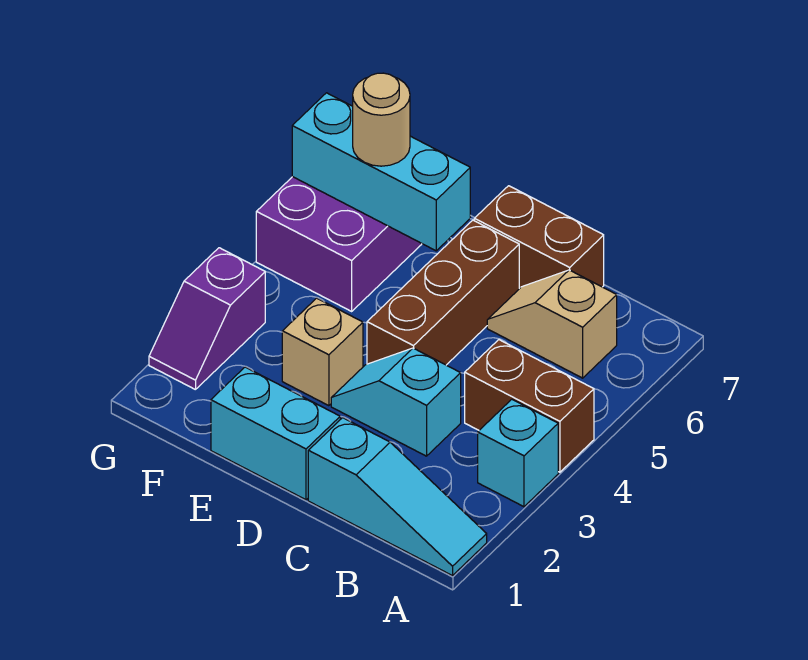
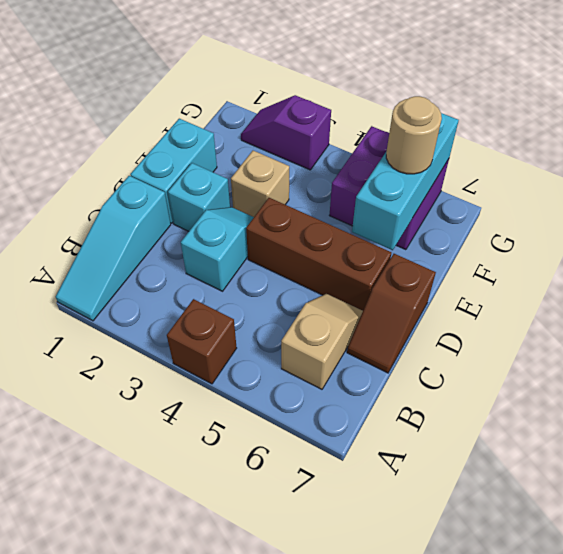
cyan 1x1 brick [478,399,558,507] -> cyan 1x1 brick moved to [168,163,230,231]
brown 1x2 brick [465,340,594,472] -> brown 1x1 brick [167,299,237,384]
brown 1x2 brick [474,186,604,289] -> brown 1x2 slope [347,254,436,373]

